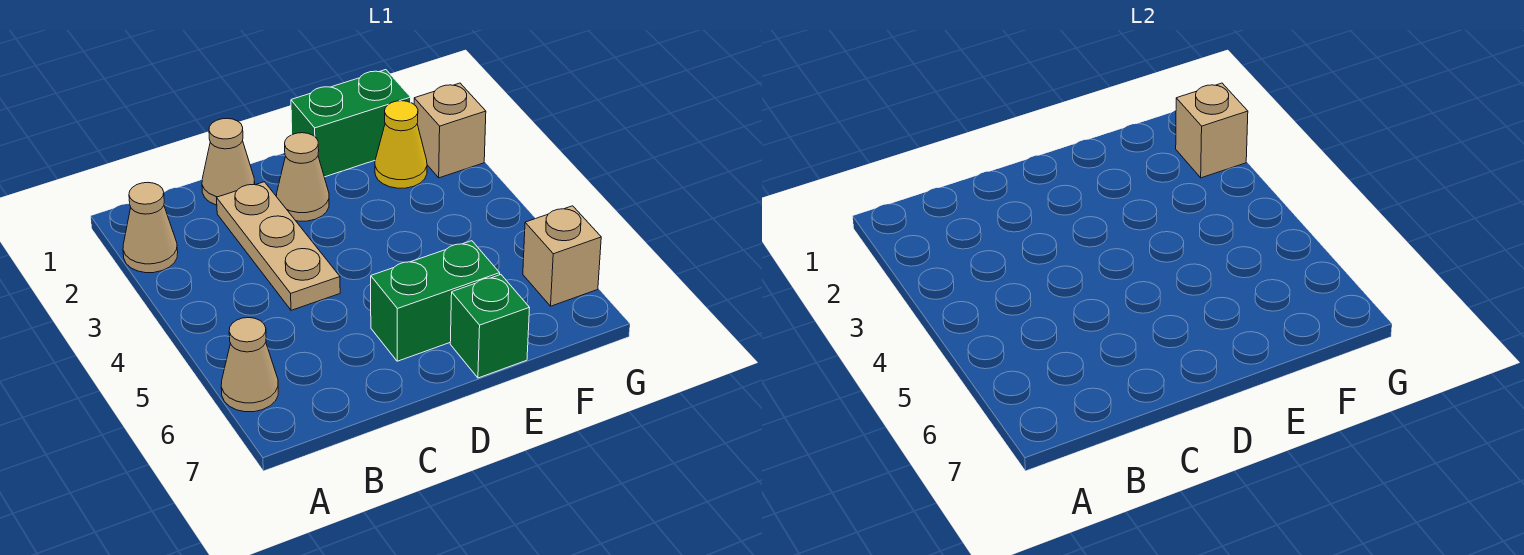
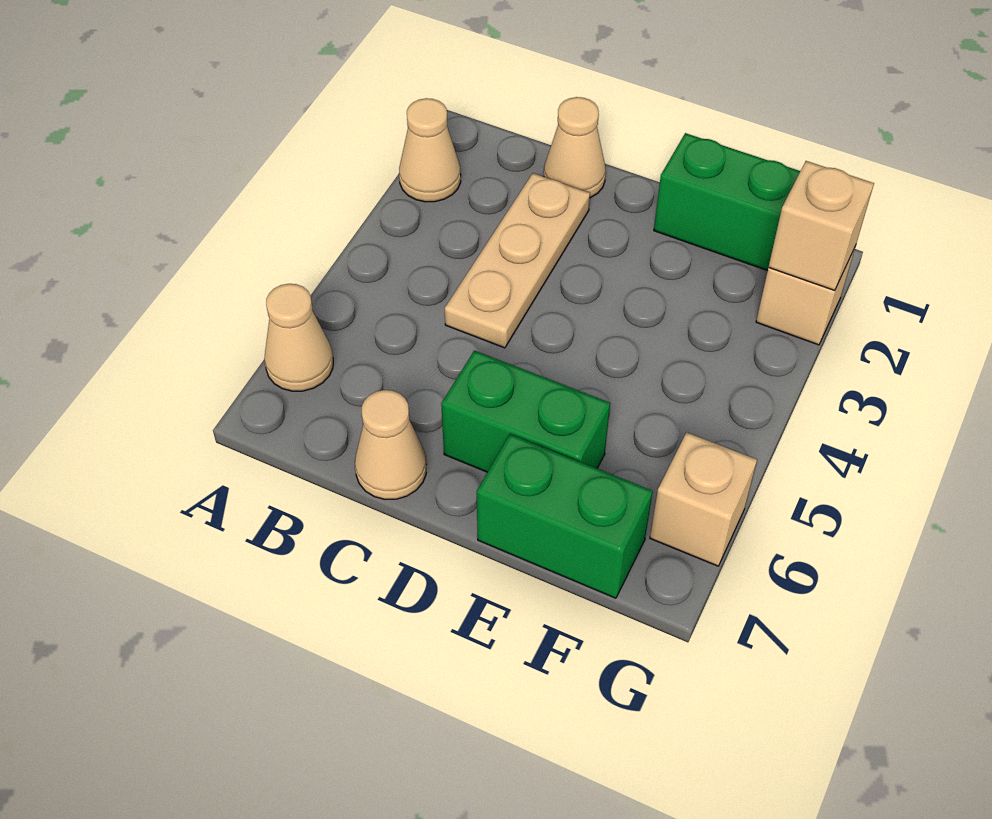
tan 1x1 cone [276,133,329,221] -> tan 1x1 cone moved to [355,390,426,500]
green 1x1 brick [450,275,529,378] -> green 1x2 brick [477,434,653,598]
yellow 1x1 cone [375,101,427,188] -> none

